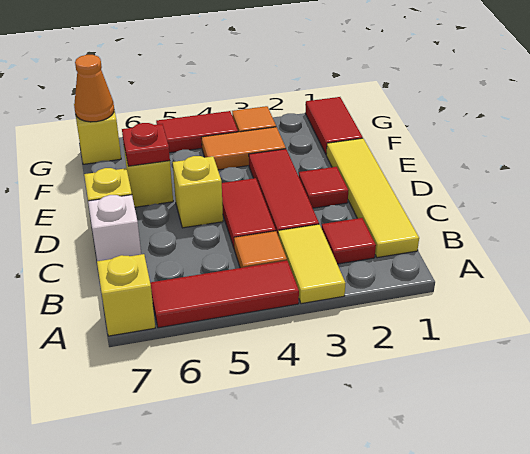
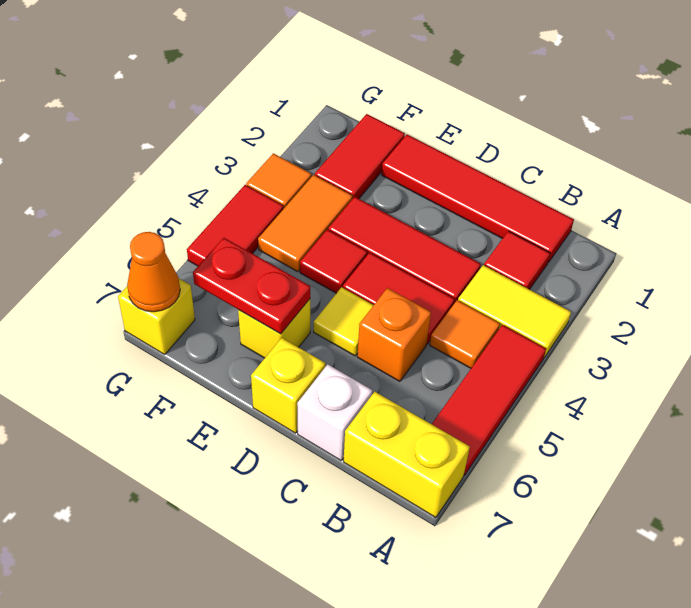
yellow 1x1 brick [97,254,155,336] -> yellow 1x2 brick [344,392,470,518]
yellow 1x4 tile [326,138,419,258] -> red 1x4 tile [382,135,574,262]
none -> orange 1x1 brick [357,288,431,382]
red 1x1 tile [299,167,348,208] -> red 1x1 tile moved to [300,230,367,293]
yellow 1x1 brick [173,156,223,228] -> yellow 1x1 tile [314,287,374,356]
red 1x1 plate [122,123,170,166] -> red 1x2 plate [193,238,310,334]
red 1x2 tile [305,97,363,154] -> red 1x2 tile turned to [315,114,405,199]

